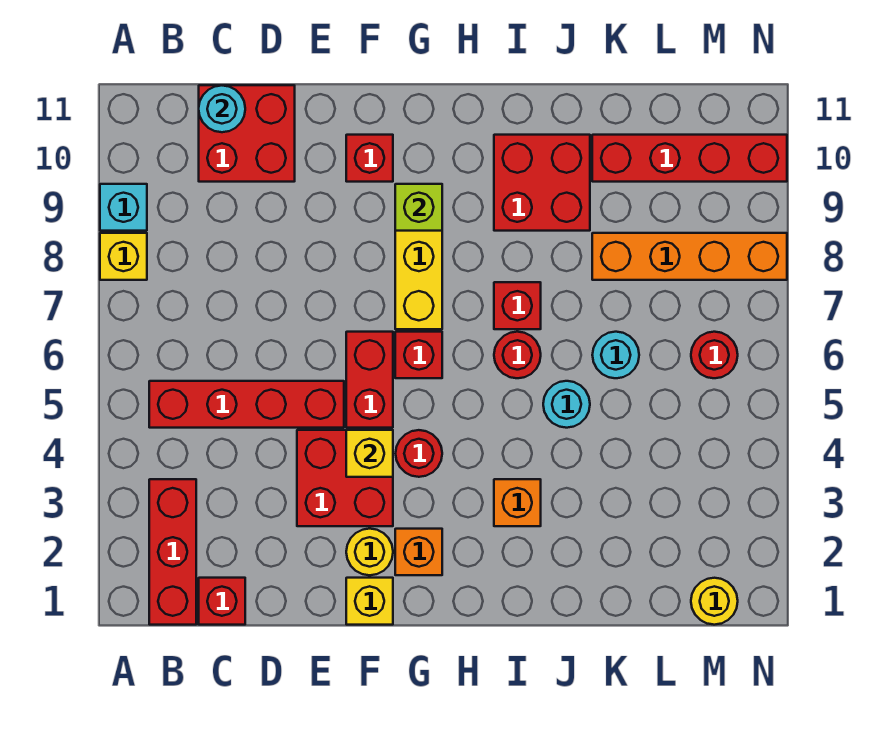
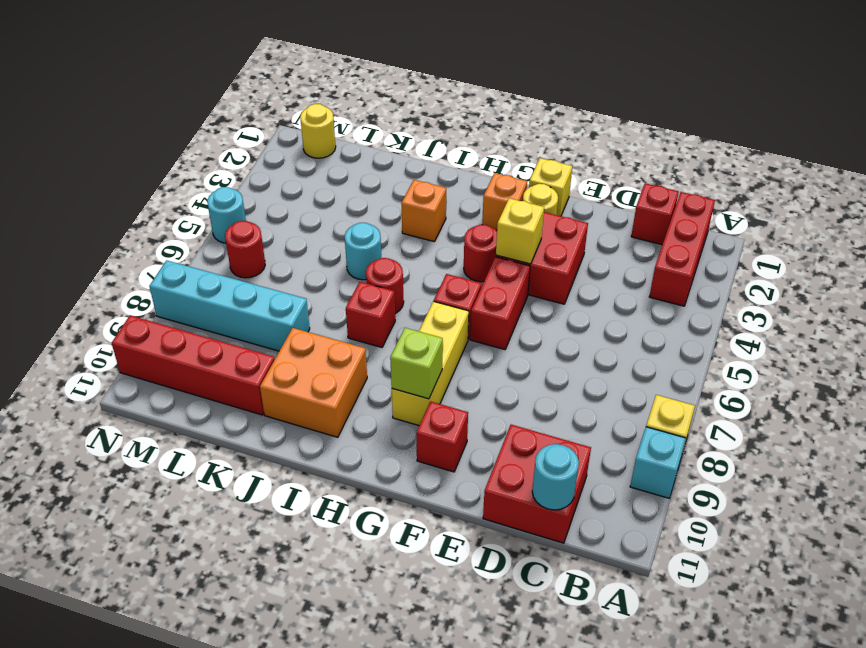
red 1x4 brick [149,381,344,428] -> none
red 2x2 brick [494,135,590,231] -> orange 2x2 brick [260,328,367,437]
cyan 1x1 round brick [592,332,639,378] -> cyan 1x1 round brick moved to [207,187,246,243]
orange 1x4 brick [592,233,787,280] -> cyan 1x4 brick [149,260,310,351]

